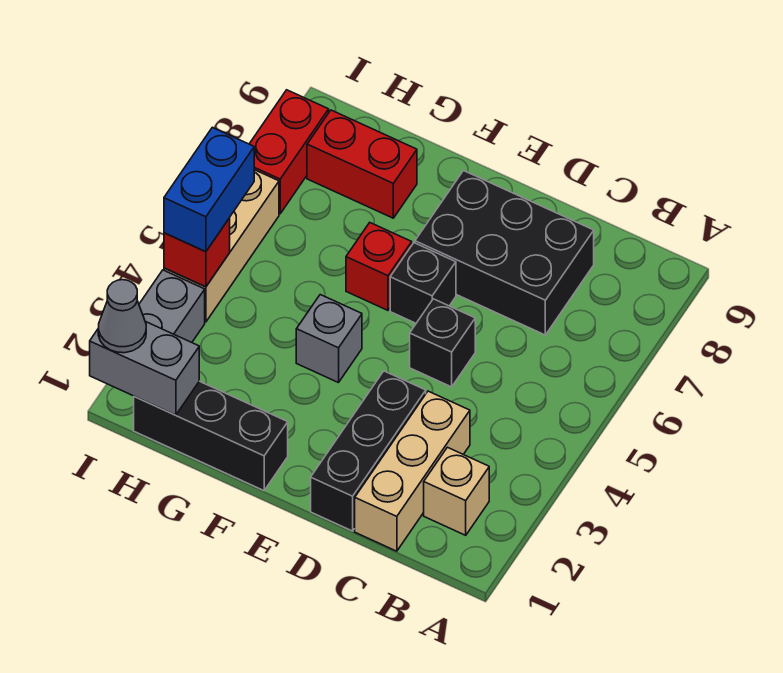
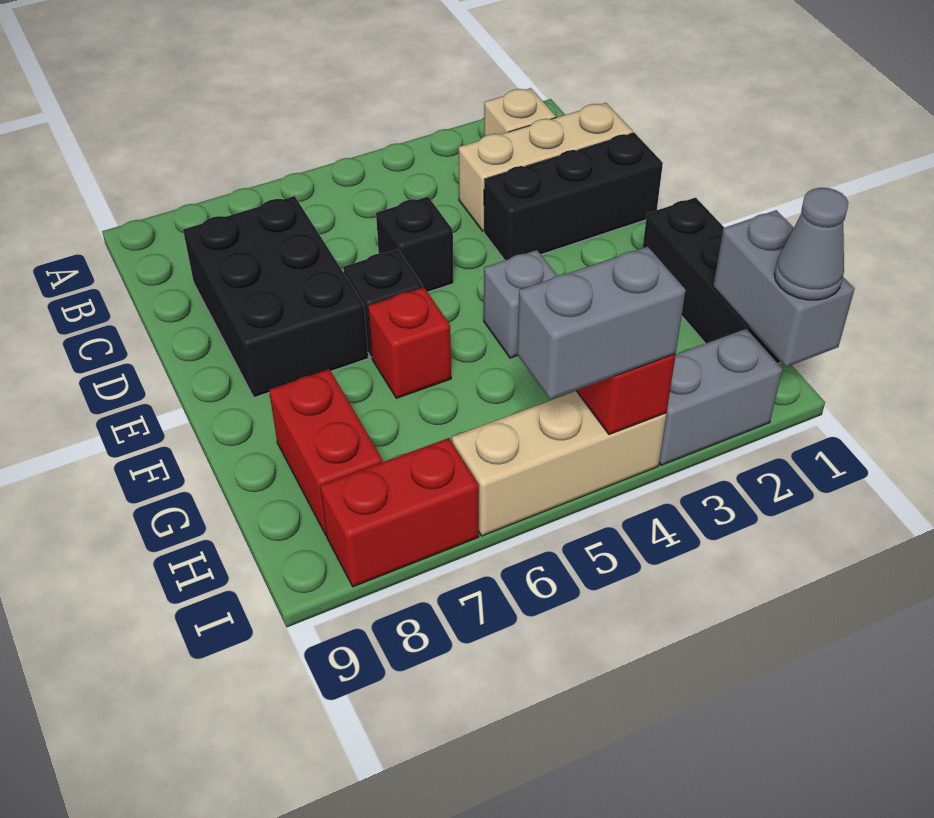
blue 1x2 brick [164,127,254,252] -> grey 1x2 brick [517,246,686,400]

